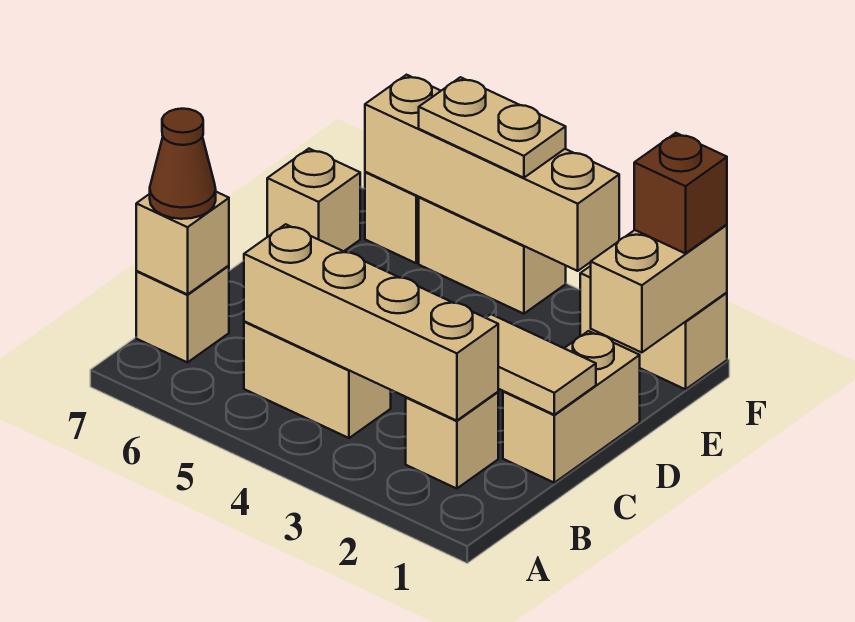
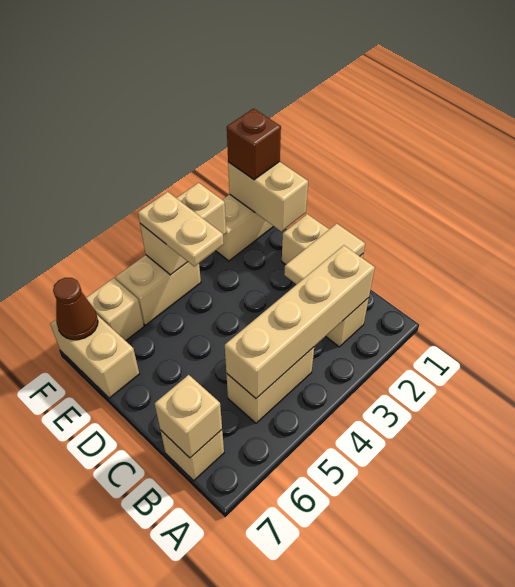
brown 1x1 cone [150,109,216,219] -> brown 1x1 cone moved to [53,278,98,340]
tan 1x1 brick [267,149,360,251] -> tan 1x2 brick [50,315,139,398]
tan 1x4 brick [365,75,619,271] -> tan 1x2 brick [140,183,226,275]
tan 1x2 plate [419,77,566,178] -> tan 1x2 plate turned to [138,192,224,266]

